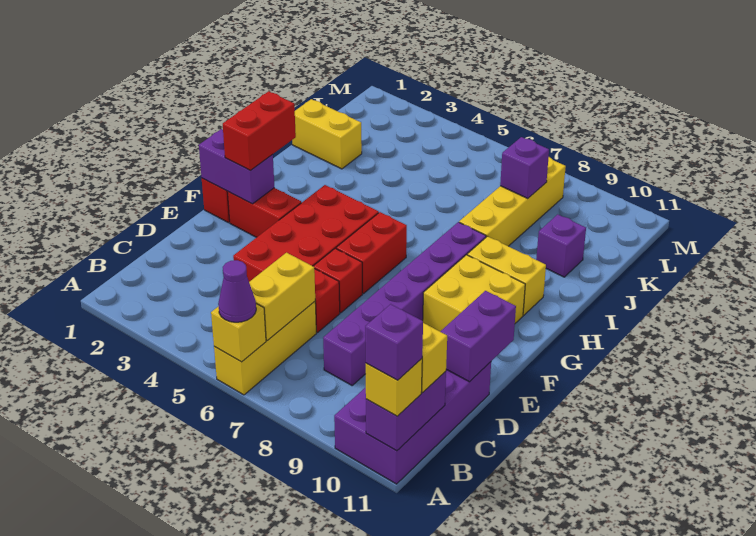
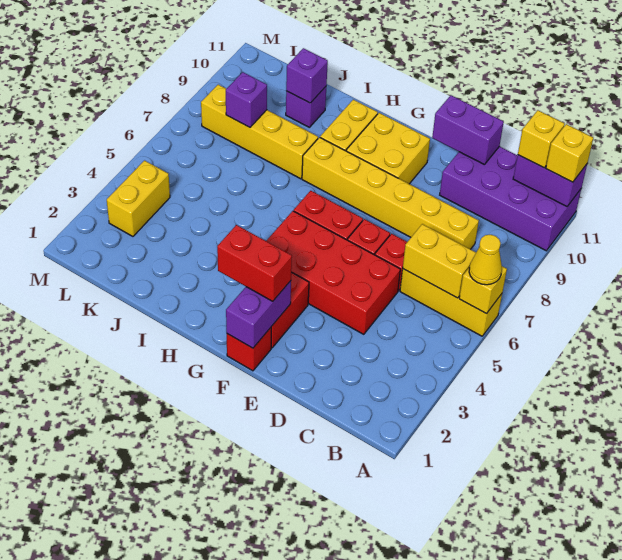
purple 1x1 cone [218,260,256,322] -> yellow 1x1 cone [469,235,502,285]
purple 1x1 brick [365,304,423,380] -> purple 1x1 brick moved to [286,48,328,103]
purple 1x6 brick [323,222,486,385] -> yellow 1x6 brick [302,137,479,249]
yellow 1x2 brick [292,99,362,169] -> yellow 1x2 brick moved to [107,161,170,236]

